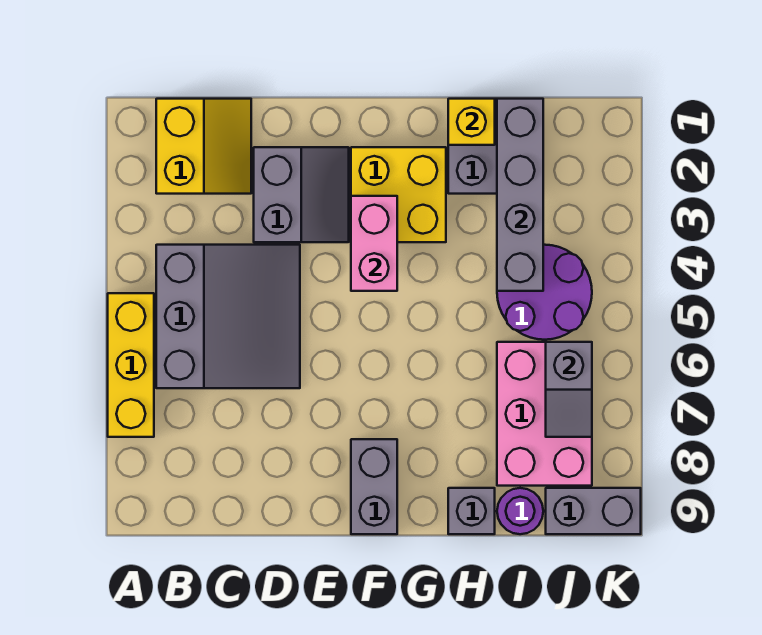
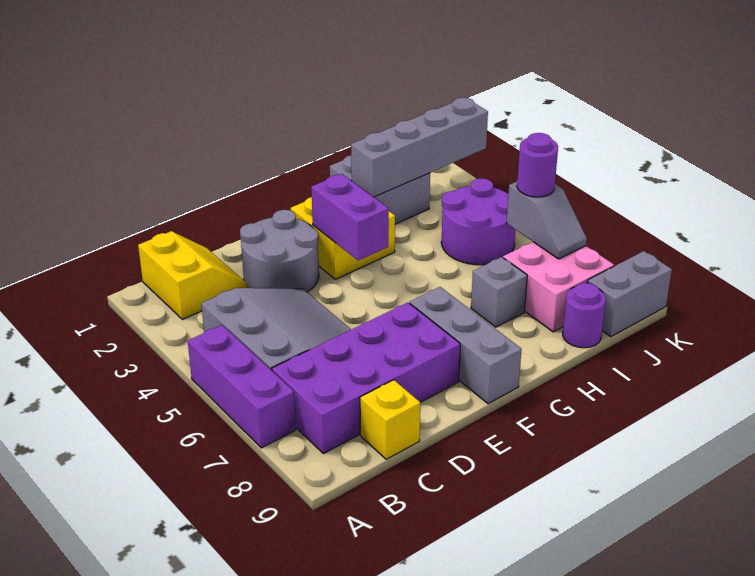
yellow 1x3 brick [108,293,154,437] -> purple 1x3 brick [188,325,296,448]
none -> purple 2x4 brick [272,302,460,454]
grey 2x2 slope [254,147,349,242] -> grey 2x2 round brick [240,210,319,292]
pink 1x2 brick [351,196,397,291] -> purple 1x2 brick [311,174,389,260]
grey 1x2 brick [351,439,397,534] -> grey 1x3 brick [410,287,522,404]
yellow 1x1 brick [448,99,495,145] -> yellow 1x1 brick moved to [360,380,420,459]
grey 1x1 brick [448,488,495,534] -> grey 1x1 brick moved to [471,257,527,327]
grey 1x4 brick [497,99,543,291] -> grey 1x4 brick turned to [351,98,488,197]
pink 2x3 brick [497,342,592,486] -> pink 2x2 brick [503,242,614,332]
none -> purple 1x1 round brick [517,133,558,197]

